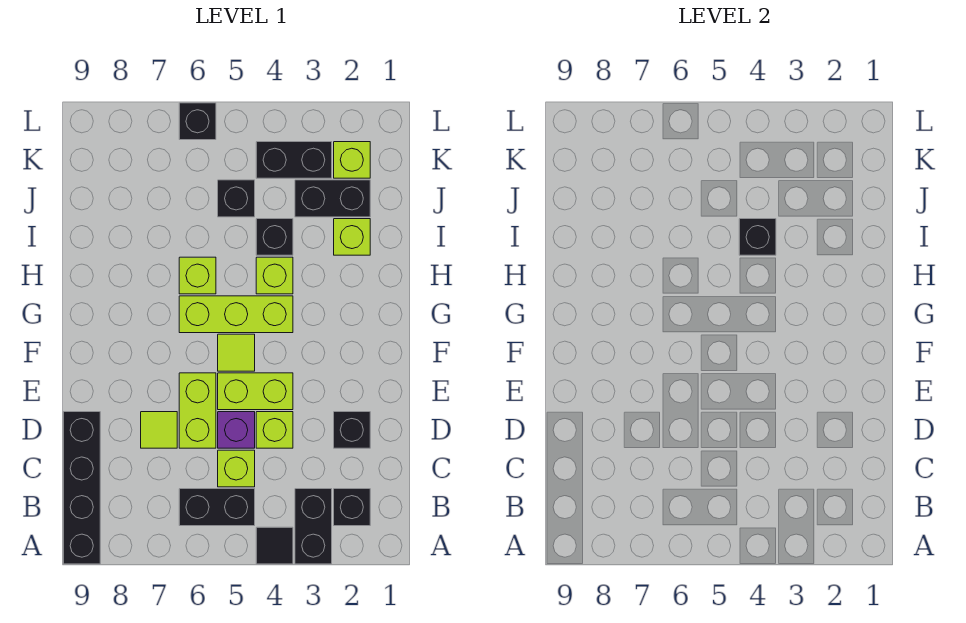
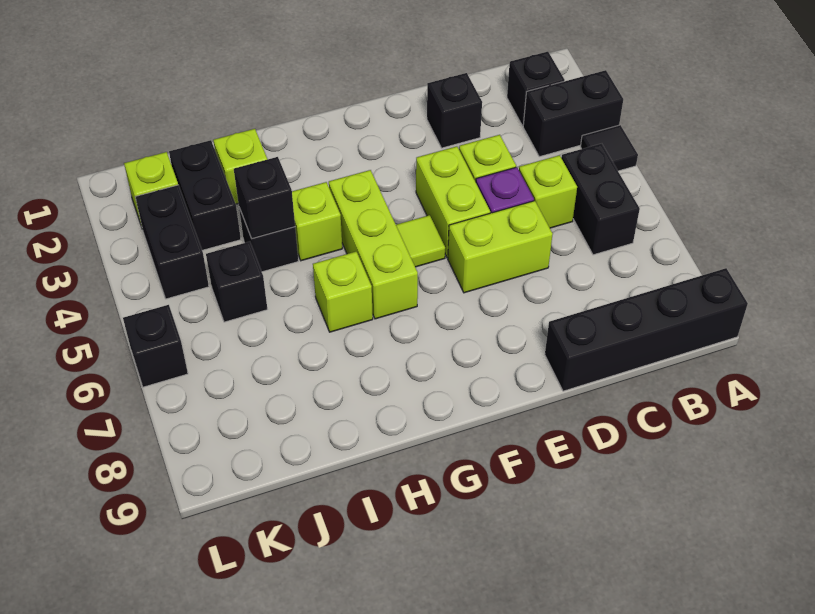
lime 1x1 tile [141,412,177,448] -> none

